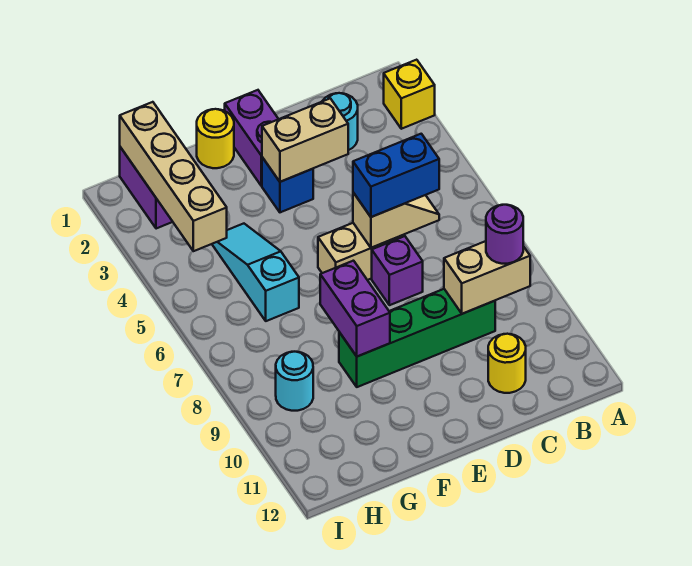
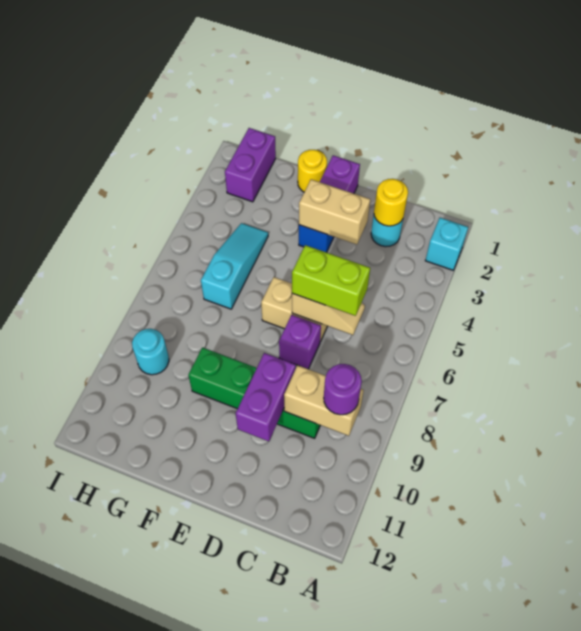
yellow 1x1 brick [384,60,435,129] -> cyan 1x1 brick [425,218,468,270]
blue 1x2 brick [353,134,439,217] -> lime 1x2 brick [292,245,370,316]
yellow 1x1 round brick [488,334,526,393] -> yellow 1x1 round brick moved to [374,179,408,226]
purple 1x2 brick [320,261,390,357] -> purple 1x2 brick moved to [236,353,296,441]
tan 1x4 brick [120,102,227,251] -> none

